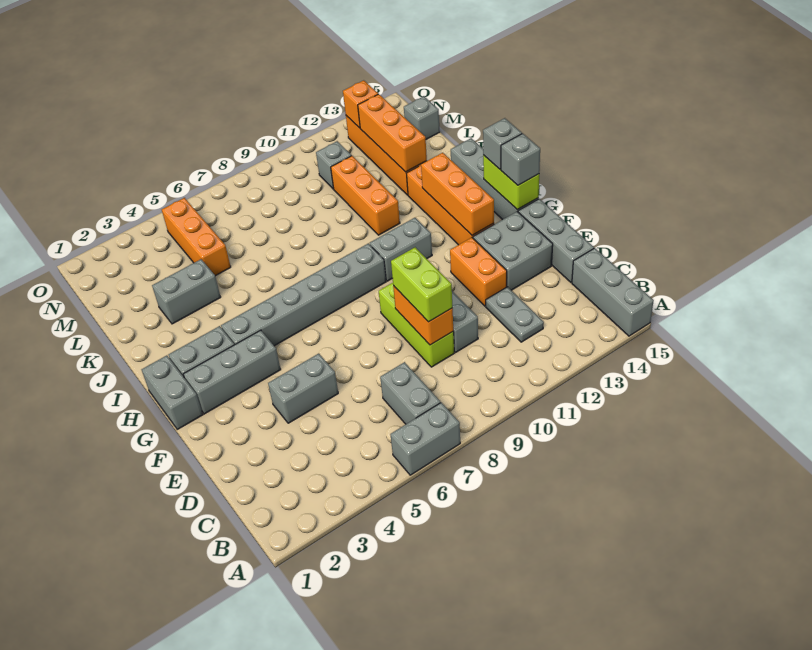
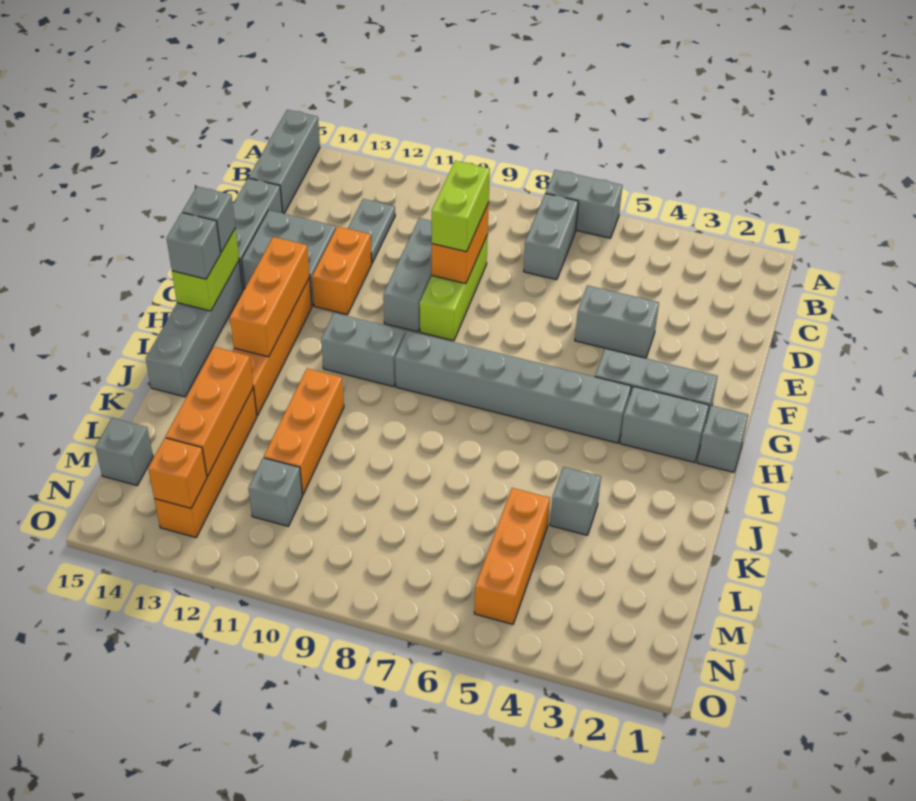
grey 1x2 brick [142,356,203,429] -> grey 1x1 brick [697,405,748,472]
grey 1x2 brick [152,259,221,324] -> grey 1x1 brick [550,467,601,535]

